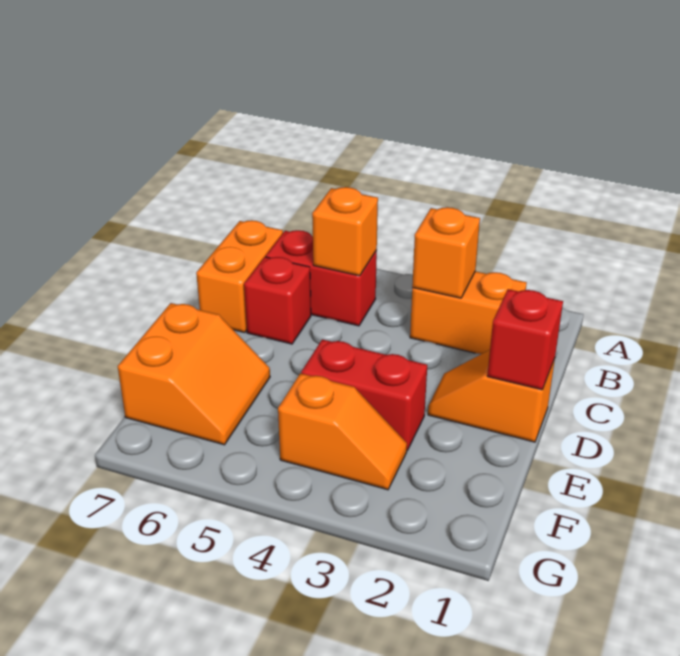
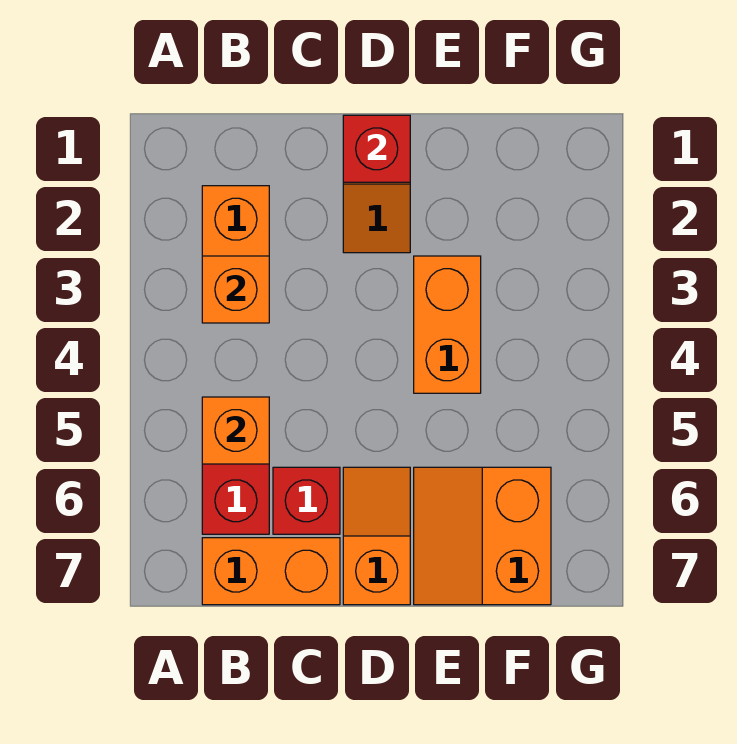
red 1x2 brick [301,339,427,450] -> orange 1x2 brick [414,256,481,393]
orange 2x2 slope [118,303,270,445] -> orange 2x2 slope turned to [414,467,551,605]
orange 1x2 slope [278,373,407,490] -> orange 1x2 slope moved to [343,467,410,605]

